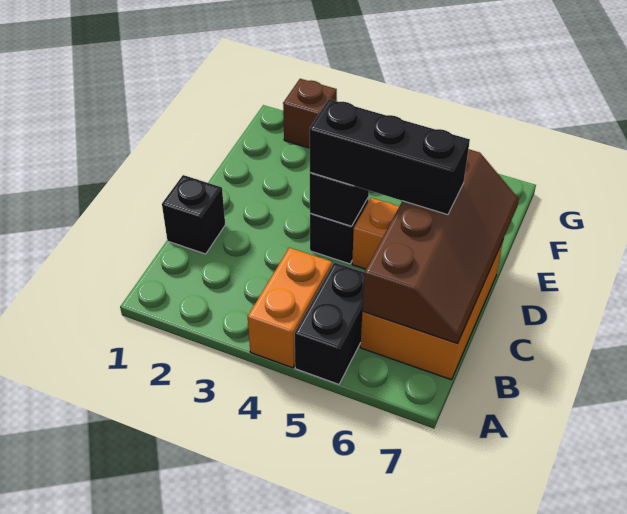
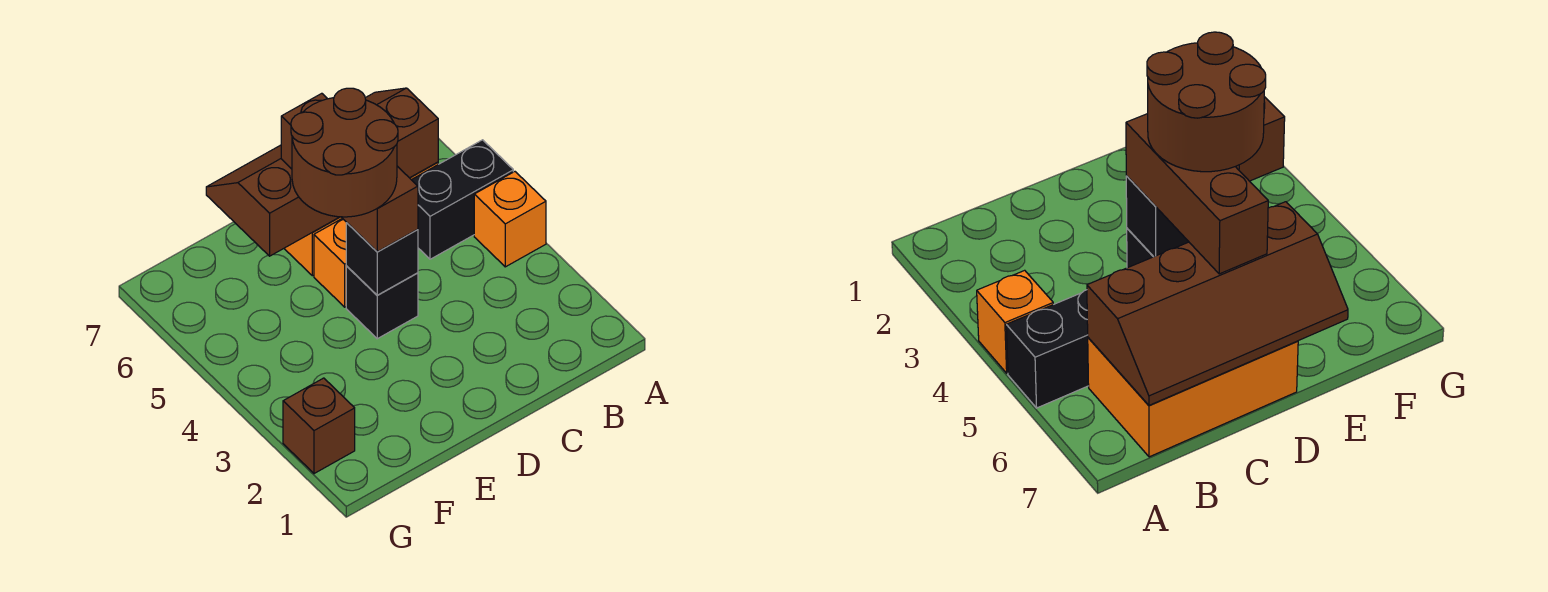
orange 1x2 brick [248,248,332,368] -> orange 1x1 brick [474,172,546,267]
black 1x1 brick [162,175,225,254] -> none
black 1x3 brick [310,99,470,215] -> brown 1x3 brick [281,93,418,252]
none -> brown 2x2 round brick [291,88,398,217]

